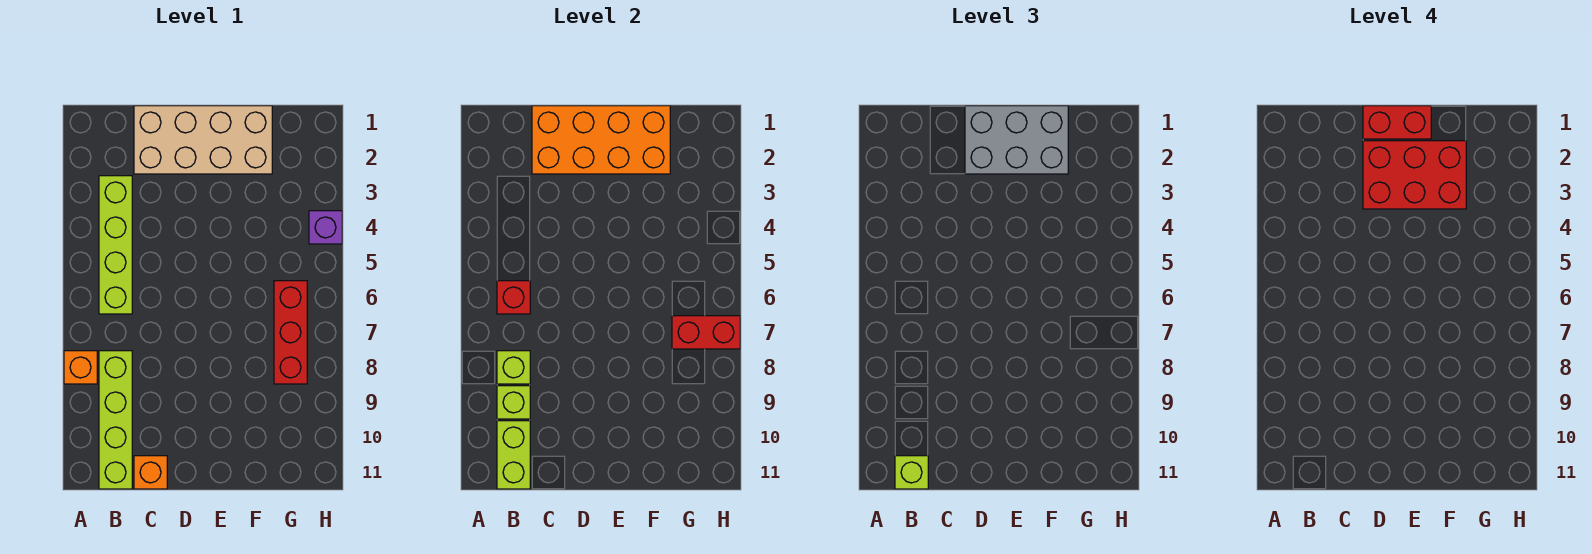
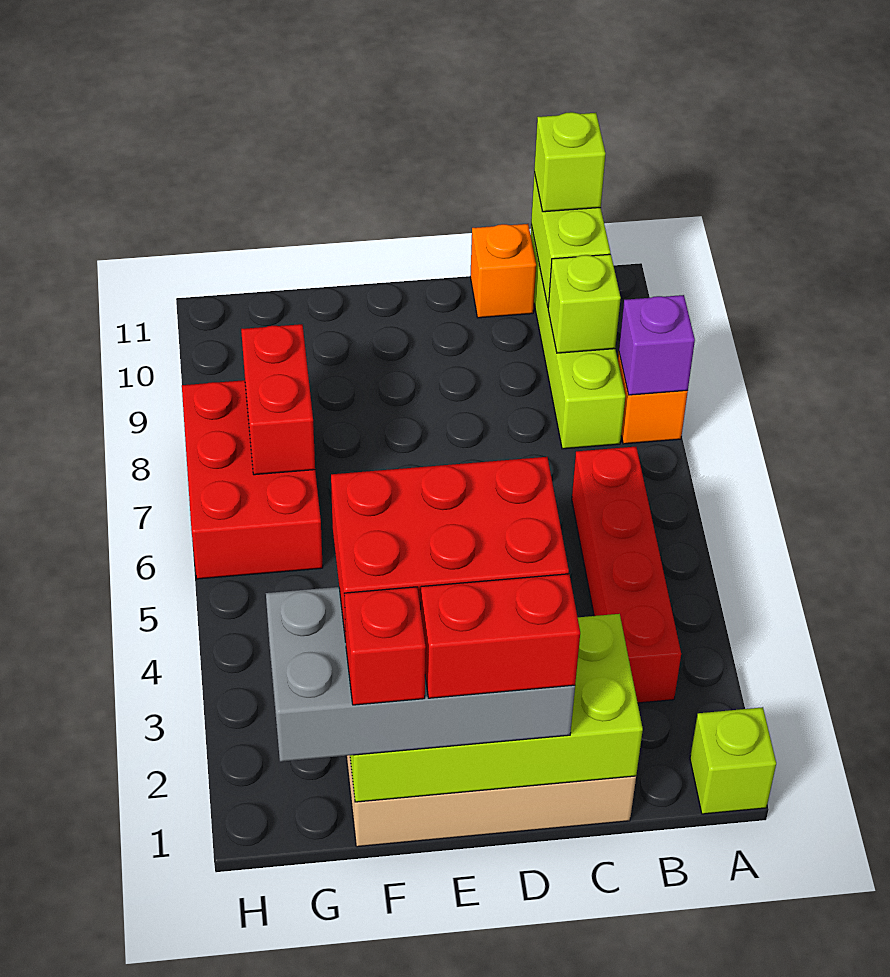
lime 1x4 brick [99,176,132,314] -> red 1x4 brick [572,447,681,703]
red 1x1 brick [497,281,530,314] -> red 1x1 brick moved to [344,587,426,705]
lime 1x1 brick [497,351,530,384] -> lime 1x1 brick moved to [690,707,776,814]
orange 2x4 brick [532,106,670,174] -> lime 2x4 brick [350,614,643,802]
grey 2x3 brick [965,106,1068,174] -> grey 2x4 brick [266,587,575,762]
red 1x3 brick [274,281,307,384] -> red 2x3 brick [182,380,323,579]
red 1x2 brick [672,316,740,349] -> red 1x2 brick turned to [241,324,315,475]
purple 1x1 brick [309,211,342,244] -> purple 1x1 brick moved to [619,295,695,395]

